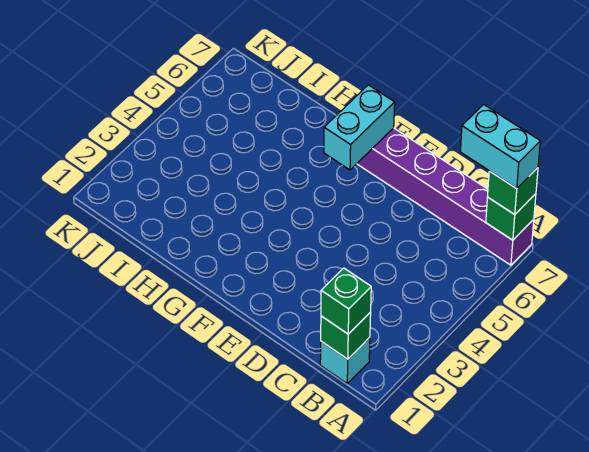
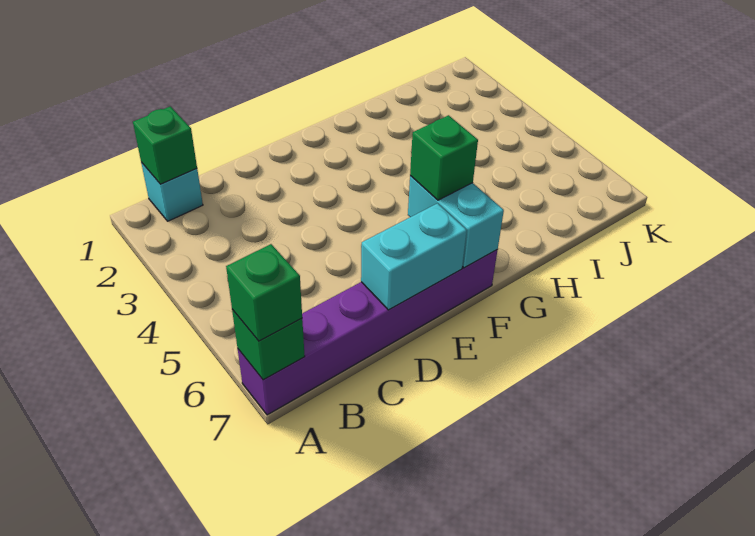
cyan 1x2 brick [460,104,540,188] -> cyan 1x2 brick moved to [361,203,467,310]
green 1x1 brick [321,268,371,334] -> green 1x1 brick moved to [410,115,478,200]

